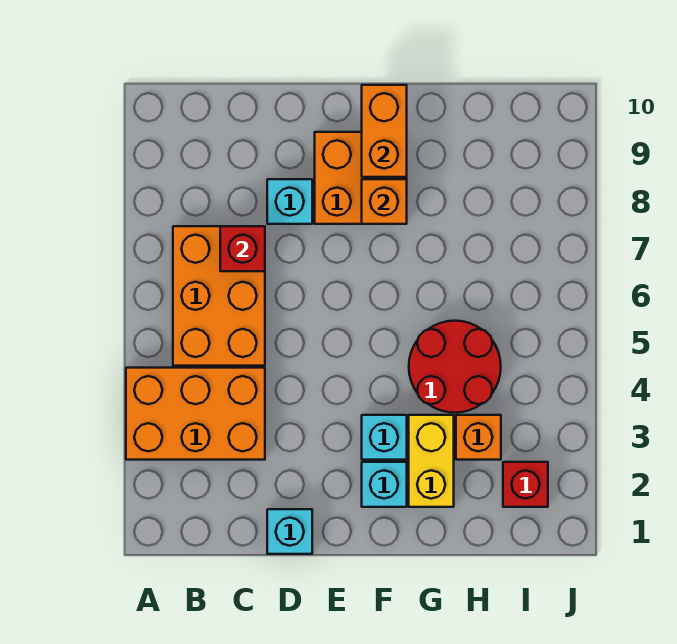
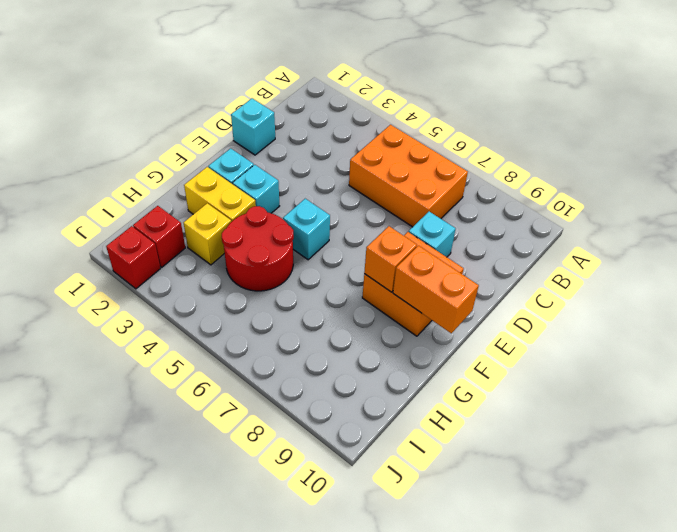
orange 2x3 brick [126,368,265,460] -> none
red 1x1 brick [220,226,265,271] -> red 1x1 brick moved to [106,226,160,289]
none -> cyan 1x1 brick [283,199,330,260]
orange 1x1 brick [456,415,501,460] -> yellow 1x1 brick [184,203,231,265]

